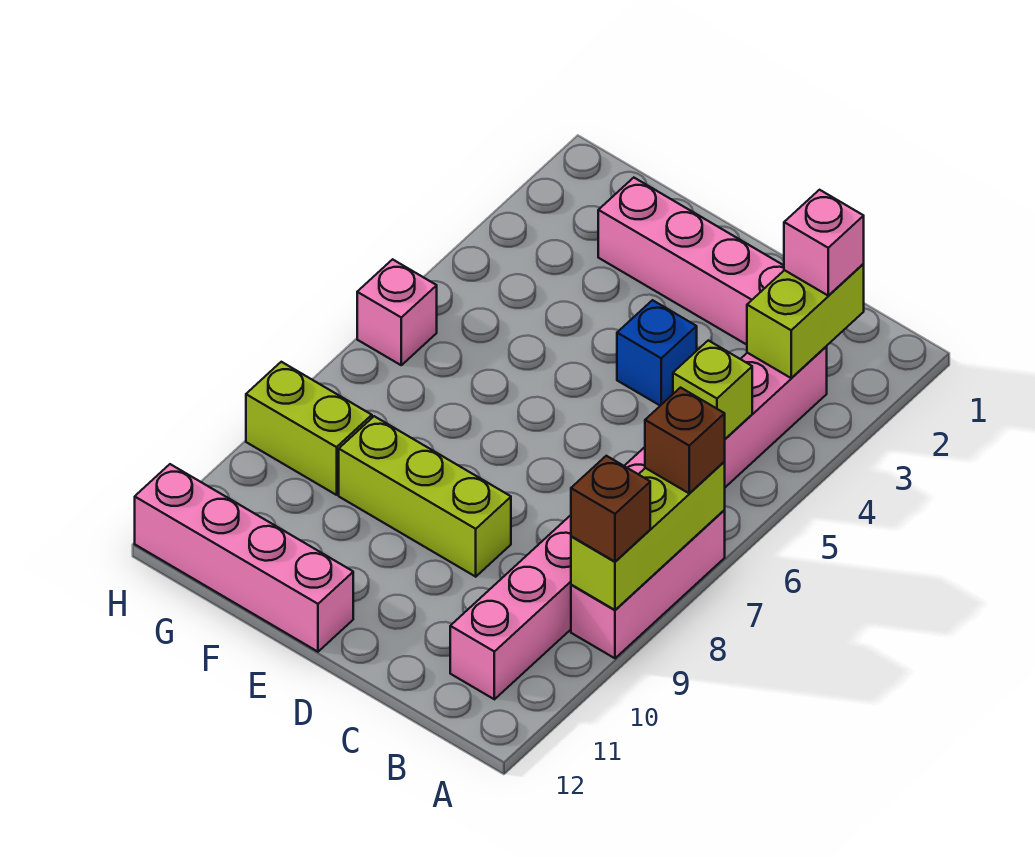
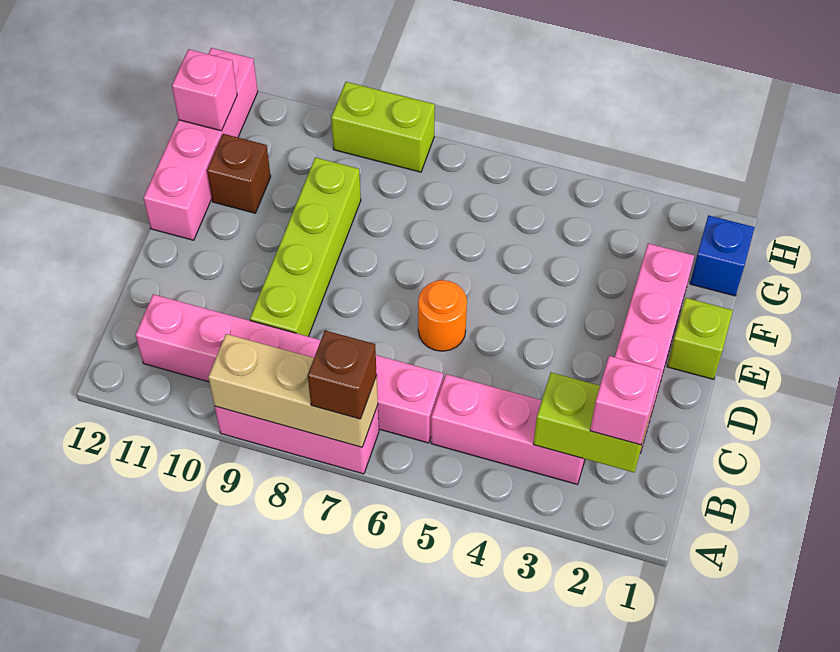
lime 1x3 brick [571,462,725,610] -> tan 1x3 brick [208,334,378,447]
brown 1x1 brick [571,456,650,562] -> brown 1x1 brick moved to [207,134,271,213]
lime 1x1 brick [673,340,752,439] -> lime 1x1 brick moved to [667,298,733,379]
blue 1x1 brick [617,300,697,406] -> blue 1x1 brick moved to [690,215,755,296]
none -> orange 1x1 round brick [418,280,467,351]
lime 1x3 brick [339,416,511,577] -> lime 1x4 brick [250,157,361,337]
lime 1x2 brick [246,362,372,495] -> lime 1x2 brick turned to [331,82,435,172]
pink 1x1 brick [357,259,437,365] -> pink 1x1 brick moved to [172,49,237,131]

